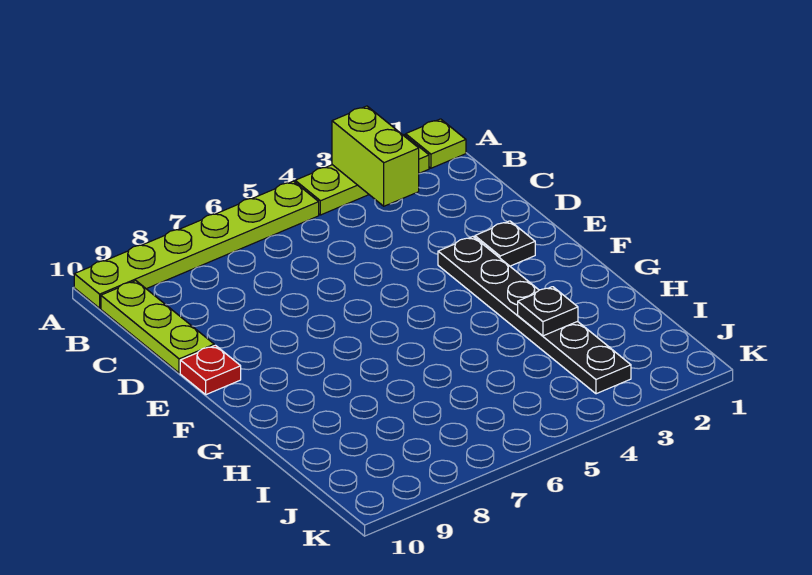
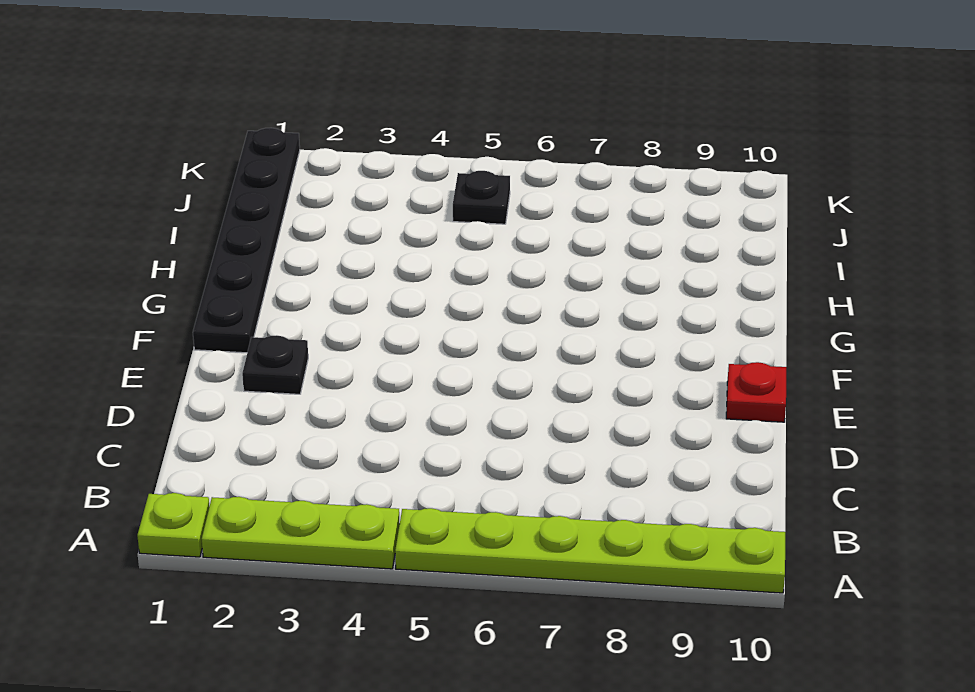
lime 1x2 brick [332,106,419,206] -> none
lime 1x3 plate [101,281,214,373] -> none
black 1x6 plate [438,237,631,394] -> black 1x6 plate moved to [193,128,300,353]
black 1x1 plate [518,287,578,336] -> black 1x1 plate moved to [453,171,510,224]

